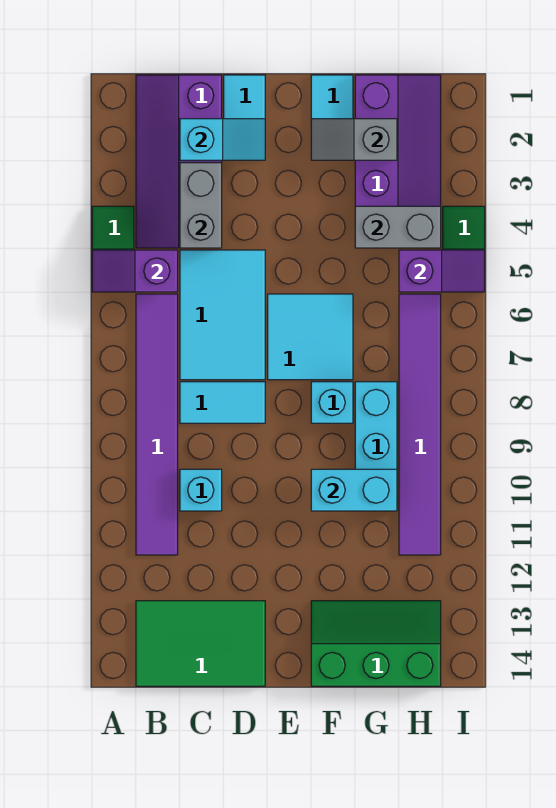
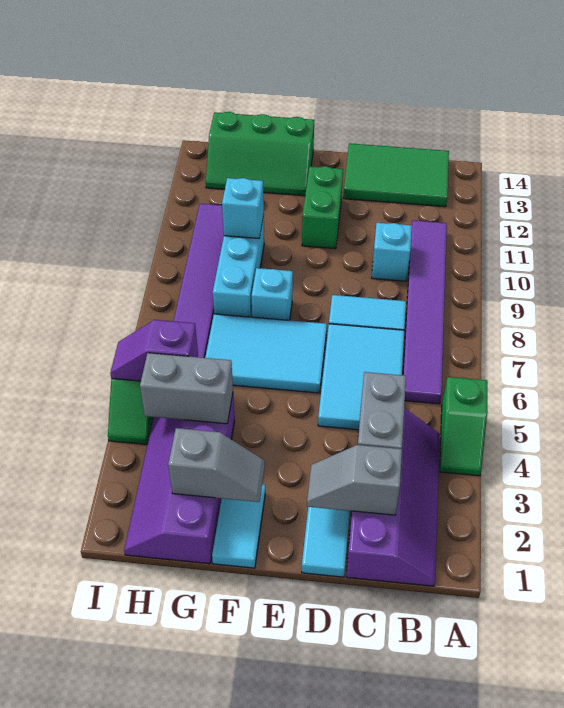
purple 1x2 slope [92,250,178,292] -> none
cyan 1x2 slope [180,119,265,160] -> grey 1x2 slope [307,445,402,515]
cyan 2x2 tile [268,294,353,380] -> cyan 2x3 tile [205,314,327,393]
none -> green 1x2 brick [302,166,343,249]
cyan 1x2 brick [311,469,397,511] -> cyan 1x1 brick [222,178,264,238]

